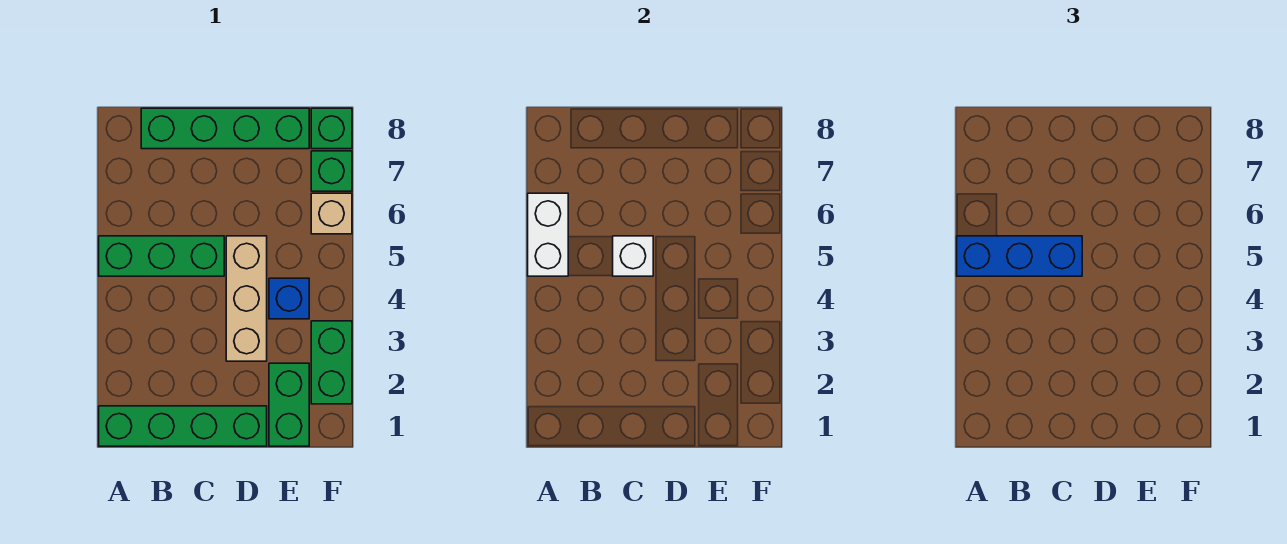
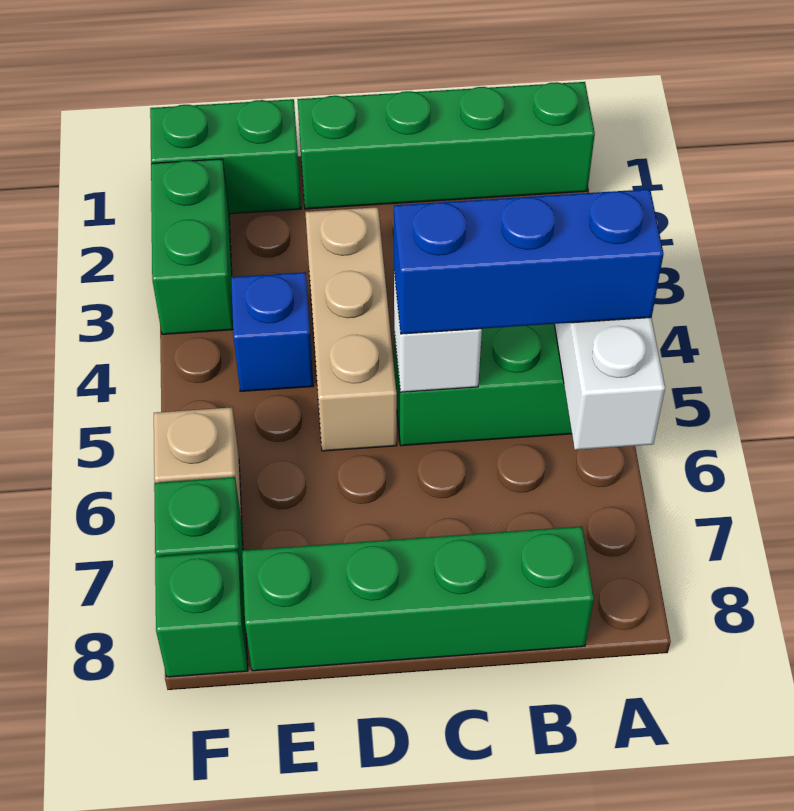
green 1x2 brick [269,363,309,446] -> green 1x2 brick turned to [150,99,301,214]

